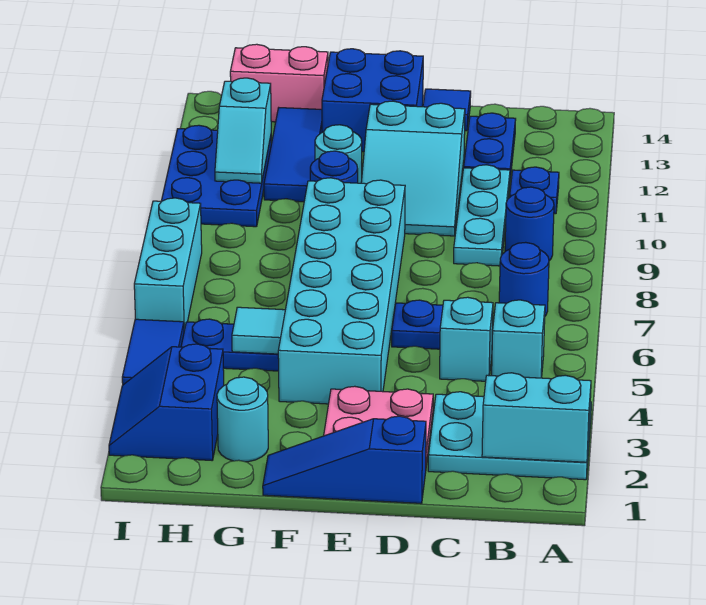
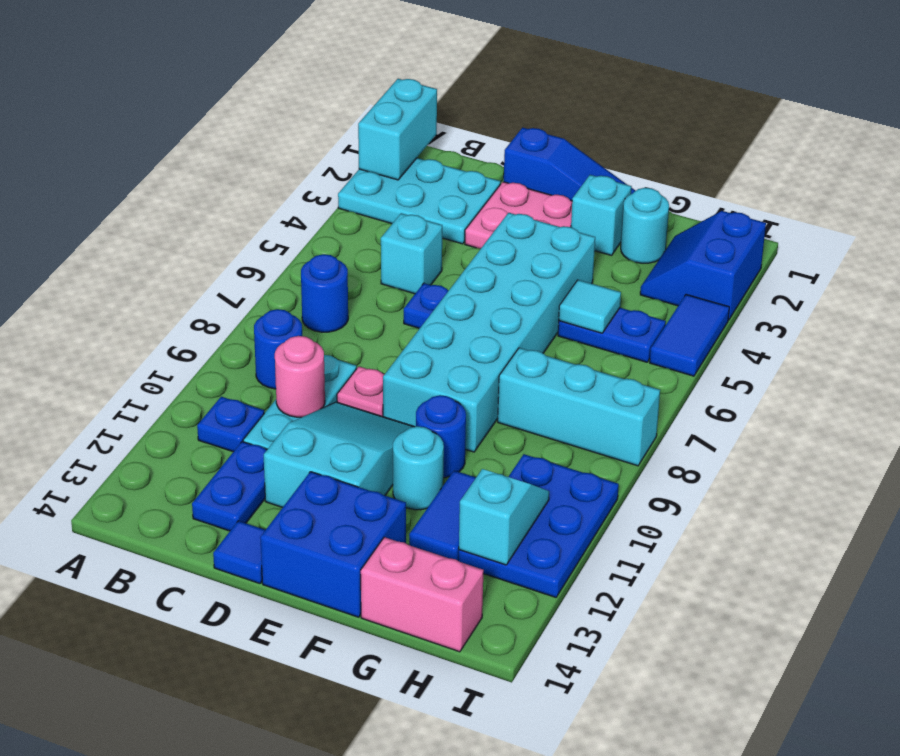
cyan 1x2 brick [482,373,591,462] -> cyan 1x2 brick turned to [358,79,437,180]
cyan 1x1 brick [492,300,545,378] -> cyan 1x1 brick moved to [571,175,632,255]
none -> pink 1x1 round brick [275,336,325,417]
none -> pink 1x1 plate [337,366,385,417]
blue 1x3 tile [264,108,322,202] -> blue 1x2 tile [409,471,476,561]
blue 2x2 slope [109,344,224,460] -> blue 2x2 slope turned to [640,211,766,320]
cyan 1x3 brick [134,198,202,330] -> cyan 1x3 brick turned to [498,348,660,466]

